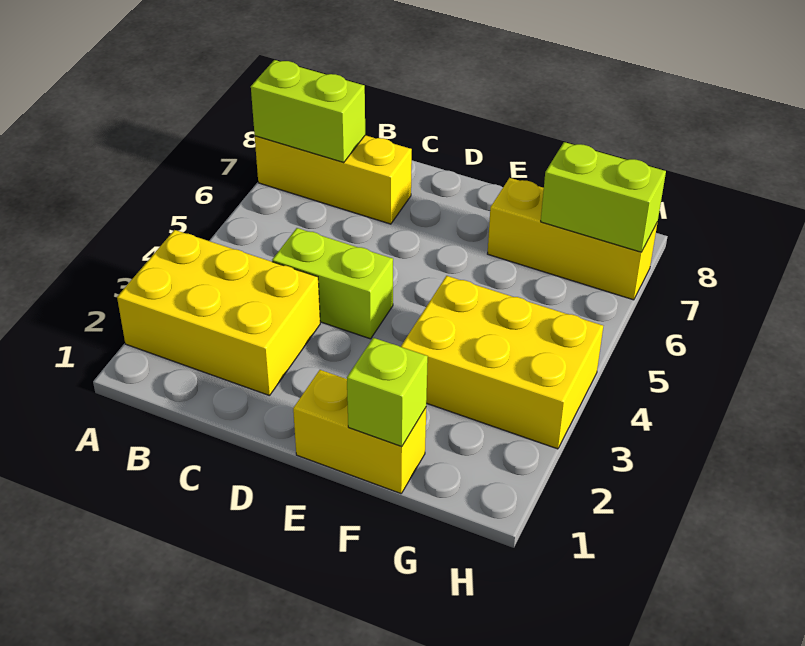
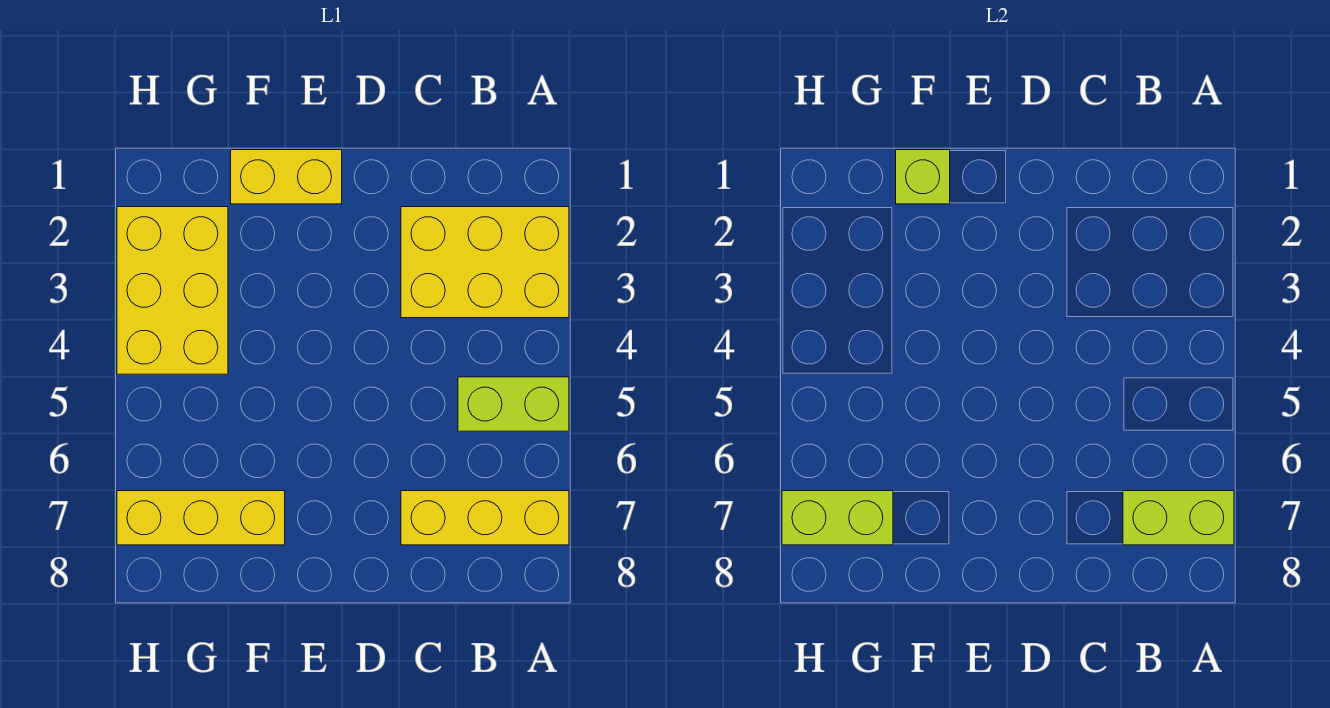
lime 1x2 brick [272,228,393,339] -> lime 1x2 brick moved to [458,377,569,431]
yellow 2x3 brick [401,276,603,449] -> yellow 2x3 brick turned to [117,207,228,374]

